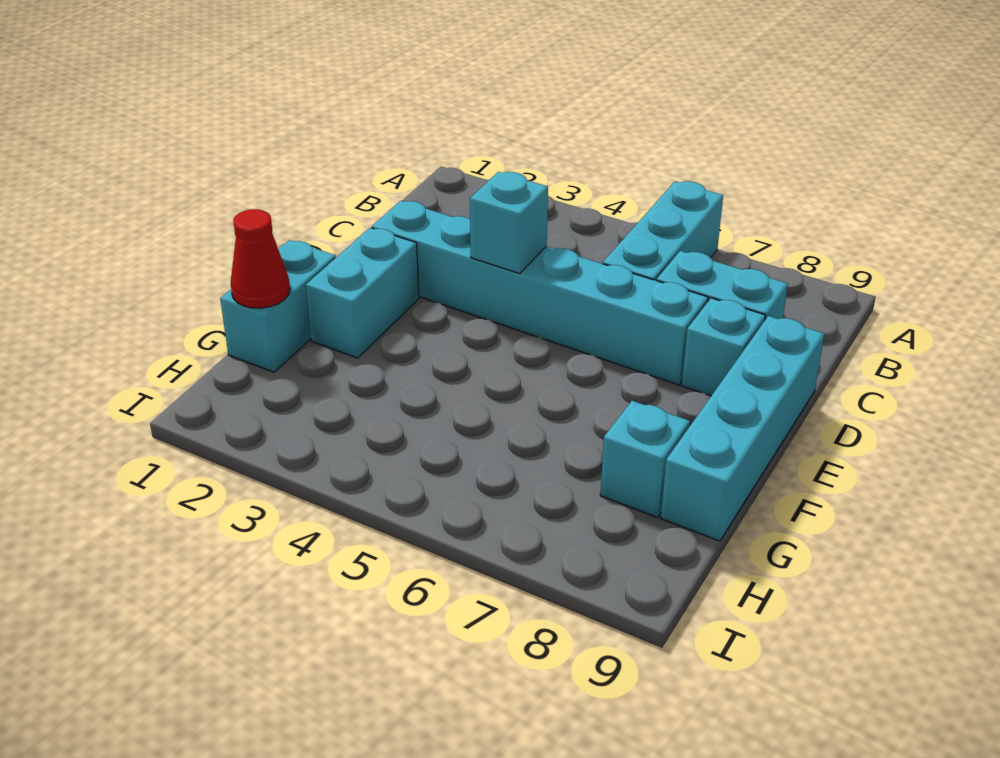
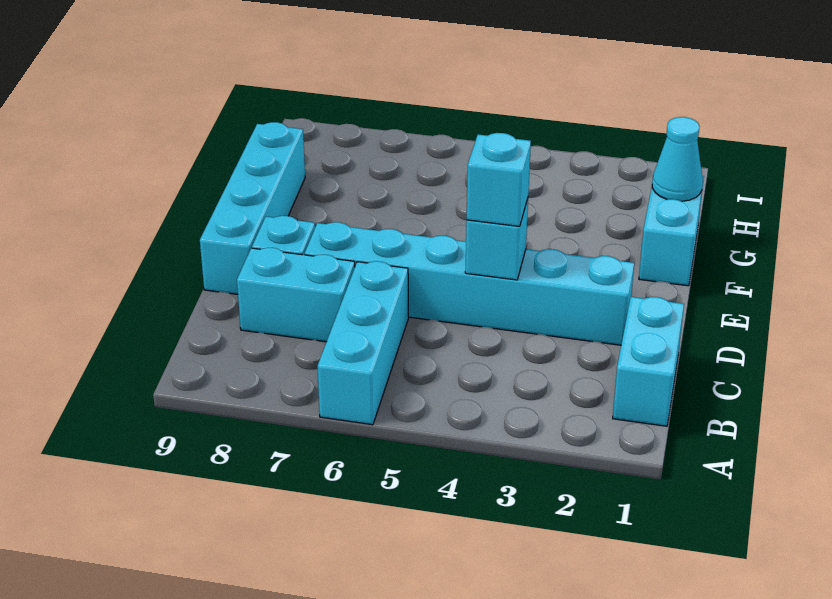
cyan 1x2 brick [306,228,419,358] -> cyan 1x2 brick moved to [613,297,684,426]
red 1x1 cone [231,209,290,308] -> cyan 1x1 cone [652,117,703,201]
cyan 1x1 brick [600,401,690,517] -> cyan 1x1 brick moved to [467,133,531,226]

